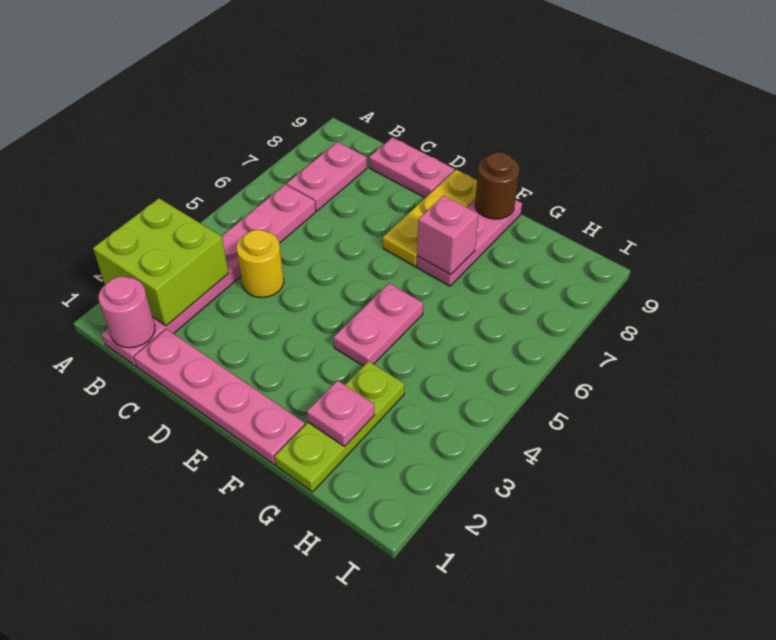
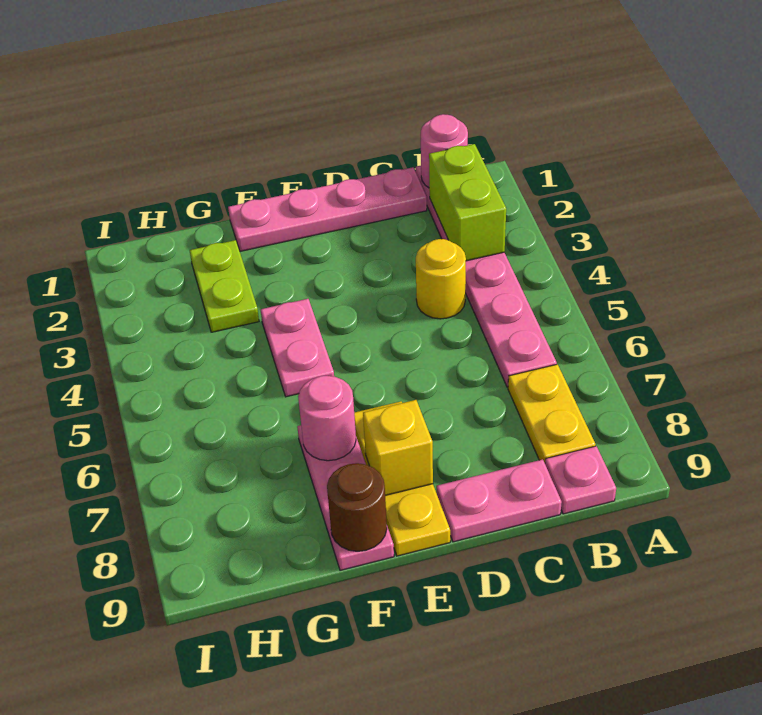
lime 2x2 brick [93,198,229,326] -> lime 1x2 brick [429,144,506,261]
pink 1x2 plate [287,142,367,211] -> yellow 1x2 plate [508,364,596,463]
none -> yellow 1x1 brick [363,400,433,495]
pink 1x1 brick [417,195,478,274] -> pink 1x1 round brick [298,376,356,461]
lime 1x3 plate [275,361,405,492] -> lime 1x2 plate [189,240,259,332]
pink 1x1 plate [307,380,375,446] -> pink 1x1 plate moved to [545,446,616,514]

